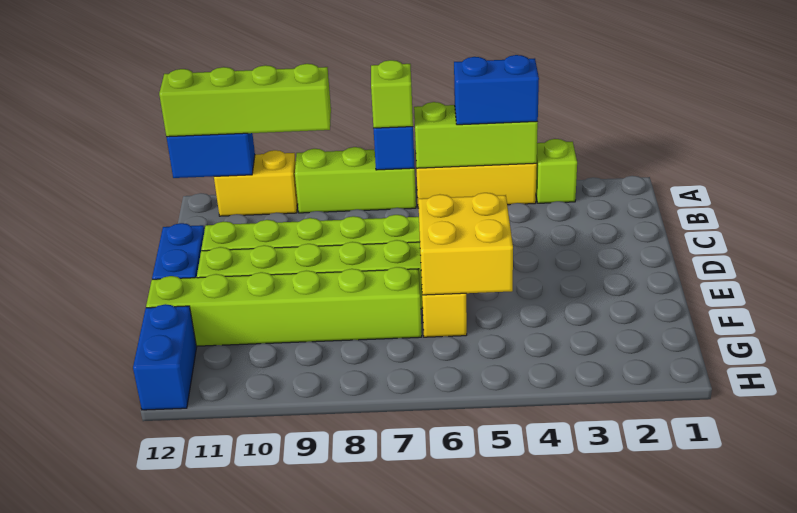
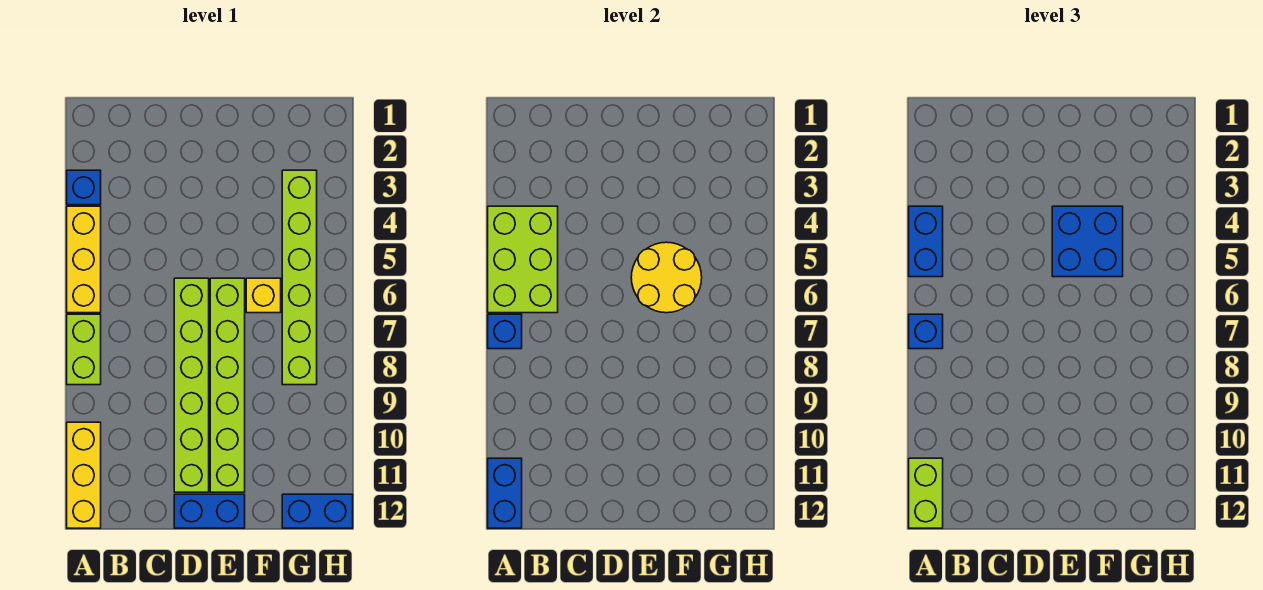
lime 1x1 brick [536,139,577,203] -> blue 1x1 brick [67,170,101,205]
lime 1x3 brick [414,102,538,168] -> lime 2x3 brick [488,206,558,313]
lime 1x3 brick [295,147,416,213] -> lime 1x2 brick [67,314,101,385]
lime 1x1 brick [371,60,413,128] -> blue 1x1 brick [909,314,943,349]
lime 1x4 brick [159,64,331,137] -> lime 1x2 brick [909,458,943,528]
yellow 1x2 brick [214,150,298,216] -> yellow 1x3 brick [67,422,101,528]
none -> blue 2x2 brick [1052,206,1123,277]
yellow 2x2 brick [418,193,513,295] -> yellow 2x2 round brick [631,242,702,313]
lime 1x6 brick [146,267,422,346] -> lime 1x6 brick moved to [282,170,317,385]

